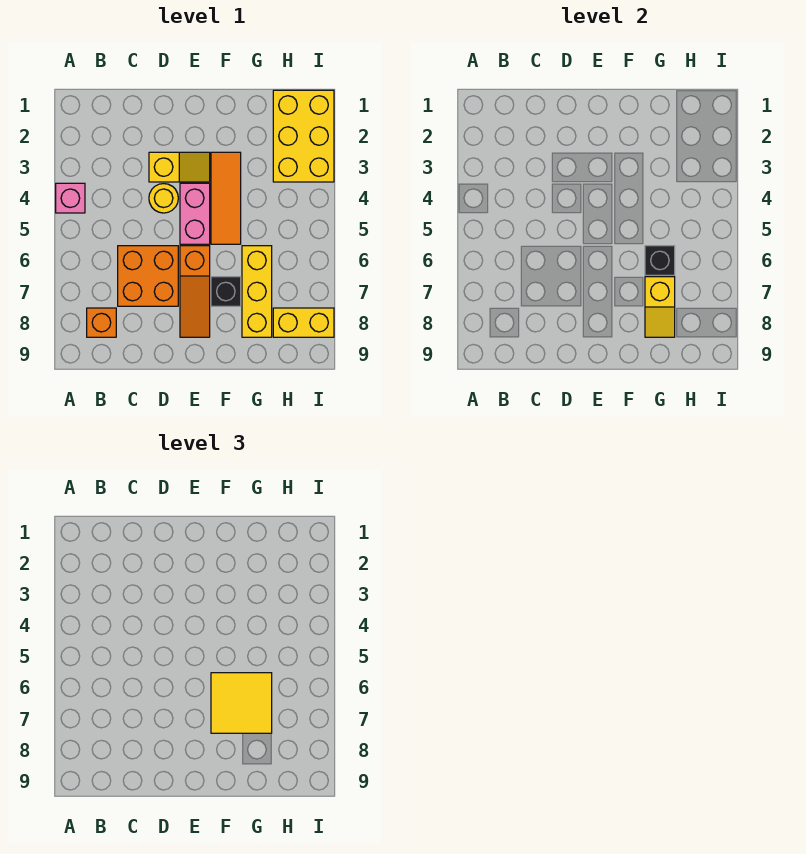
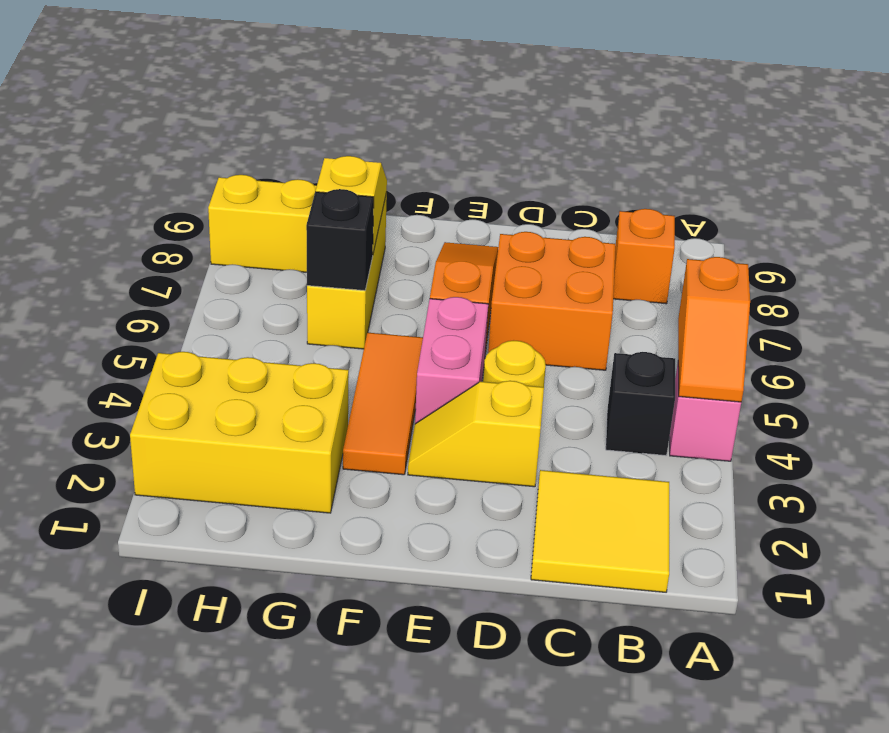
none -> orange 1x2 slope [678,257,750,402]
yellow 2x2 tile [211,673,272,733] -> yellow 2x2 tile moved to [531,470,669,592]
black 1x1 brick [211,277,241,306] -> black 1x1 brick moved to [606,352,675,456]
yellow 2x3 brick [273,90,334,182] -> yellow 2x3 brick turned to [130,352,349,513]

